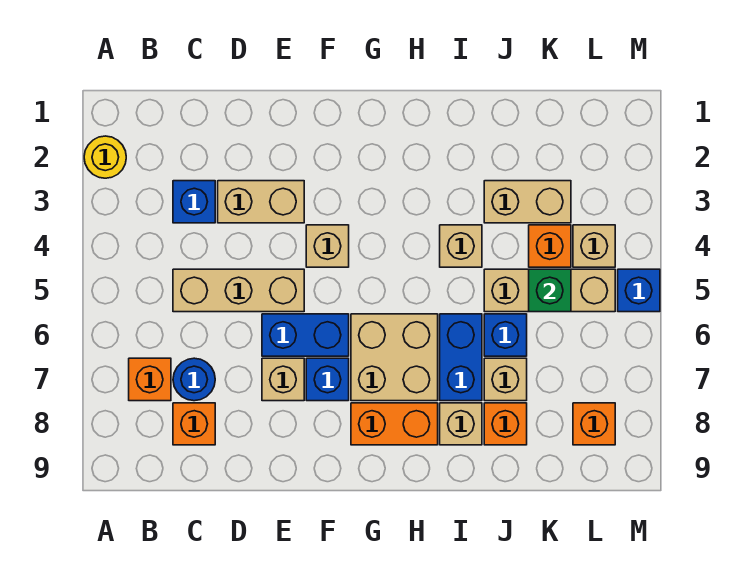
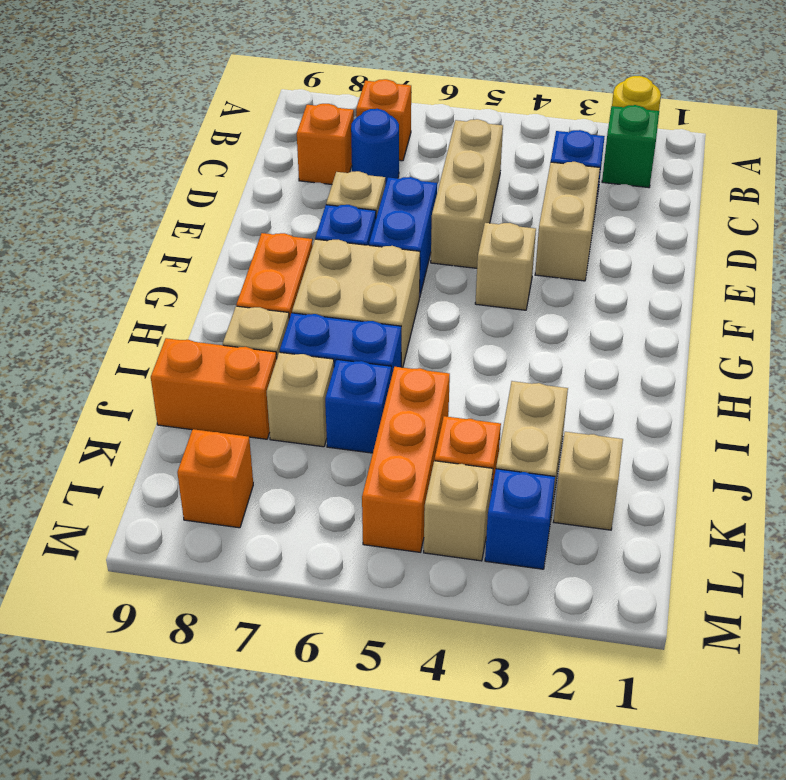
tan 1x1 brick [440,225,482,267] -> tan 1x1 brick moved to [554,432,623,530]
tan 1x3 brick [484,269,615,312] -> orange 1x3 brick [362,367,450,552]
orange 1x1 brick [484,403,527,445] -> orange 1x2 brick [151,338,277,439]
green 1x1 brick [529,269,571,312] -> green 1x1 brick moved to [602,105,659,188]
blue 1x1 brick [618,269,660,312] -> blue 1x1 brick moved to [485,469,555,569]

